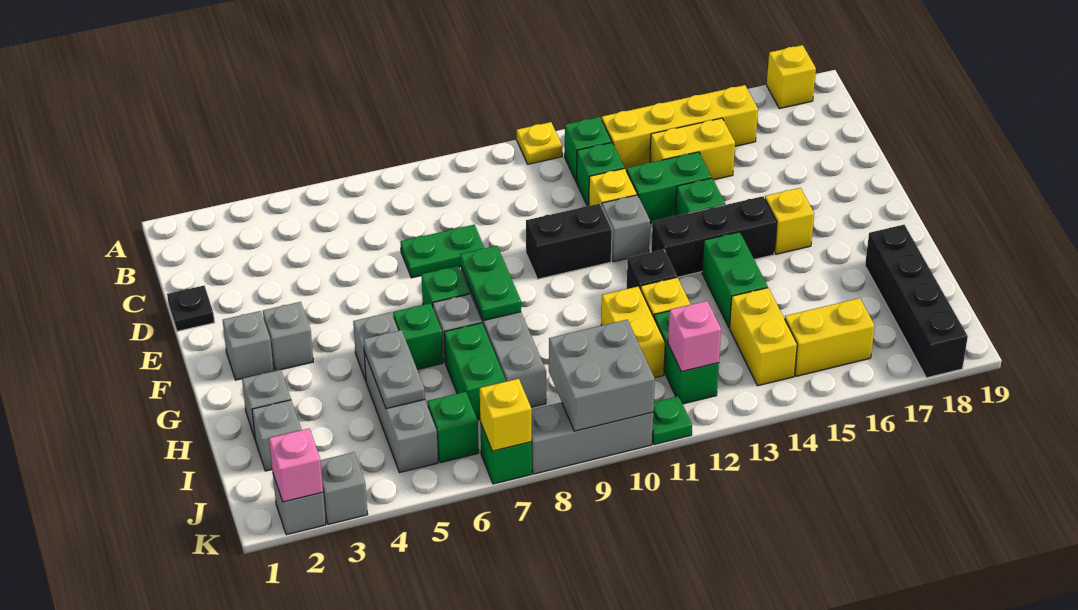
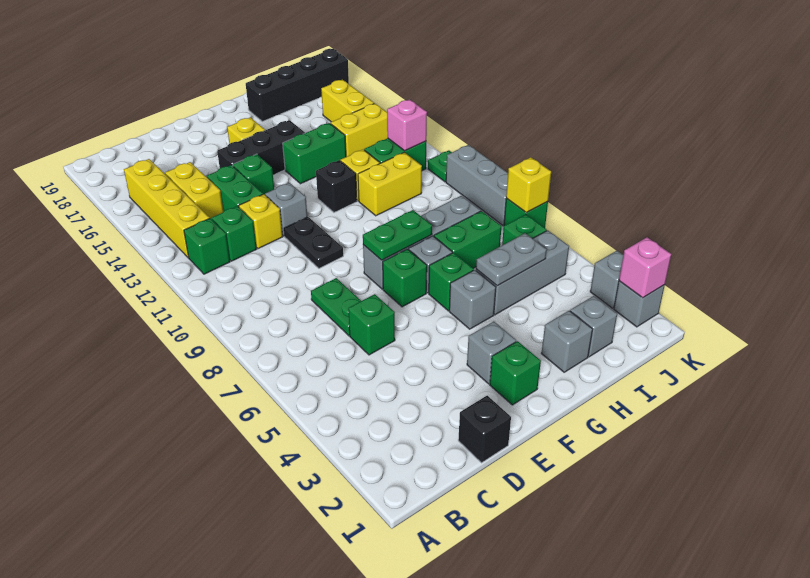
yellow 1x1 plate [517,122,562,164] -> none
yellow 1x1 brick [767,45,816,109] -> none
black 1x1 plate [167,286,215,331] -> black 1x1 brick [458,396,511,463]
none -> green 1x1 brick [348,294,395,355]
black 1x2 brick [526,204,612,279] -> black 1x2 plate [284,217,343,268]
grey 1x1 brick [223,311,274,380] -> green 1x1 brick [490,341,541,405]
black 1x3 brick [651,196,777,277] -> black 1x3 brick turned to [217,120,305,175]
grey 2x2 brick [549,320,655,431] -> none

